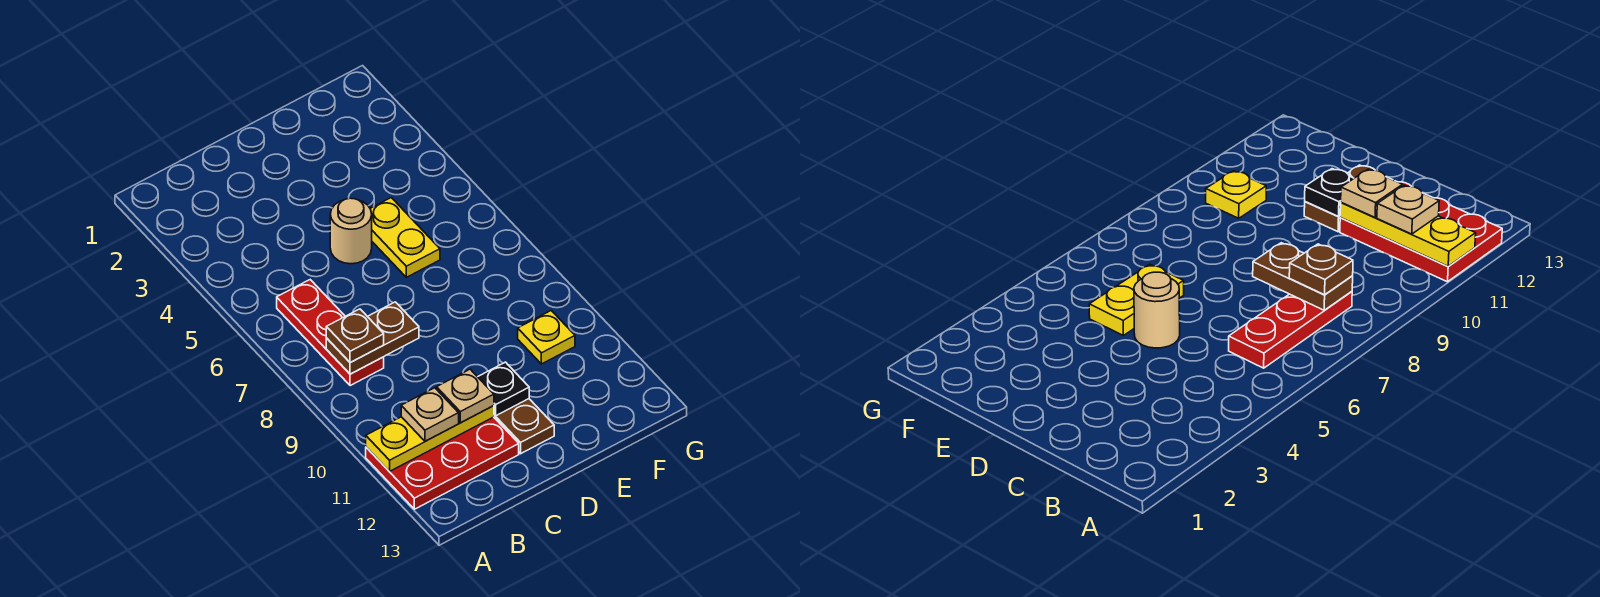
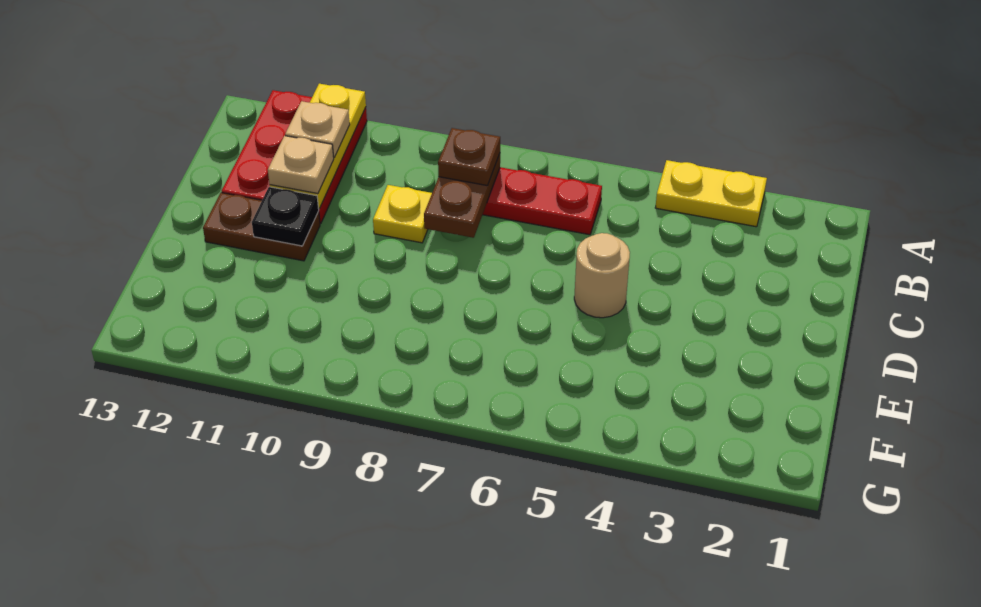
yellow 1x2 plate [370,198,440,277] -> yellow 1x2 plate moved to [655,160,767,227]
yellow 1x1 plate [518,311,575,364] -> yellow 1x1 plate moved to [373,185,432,243]

